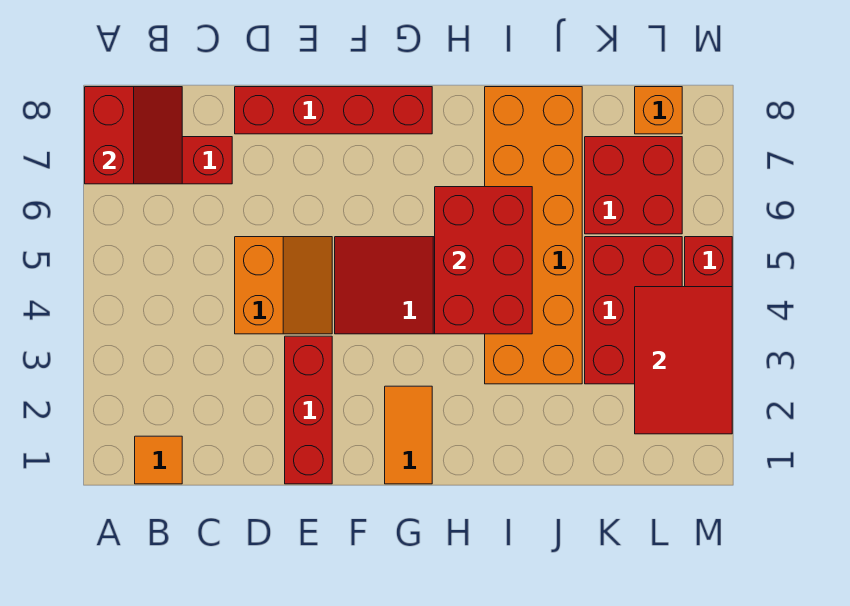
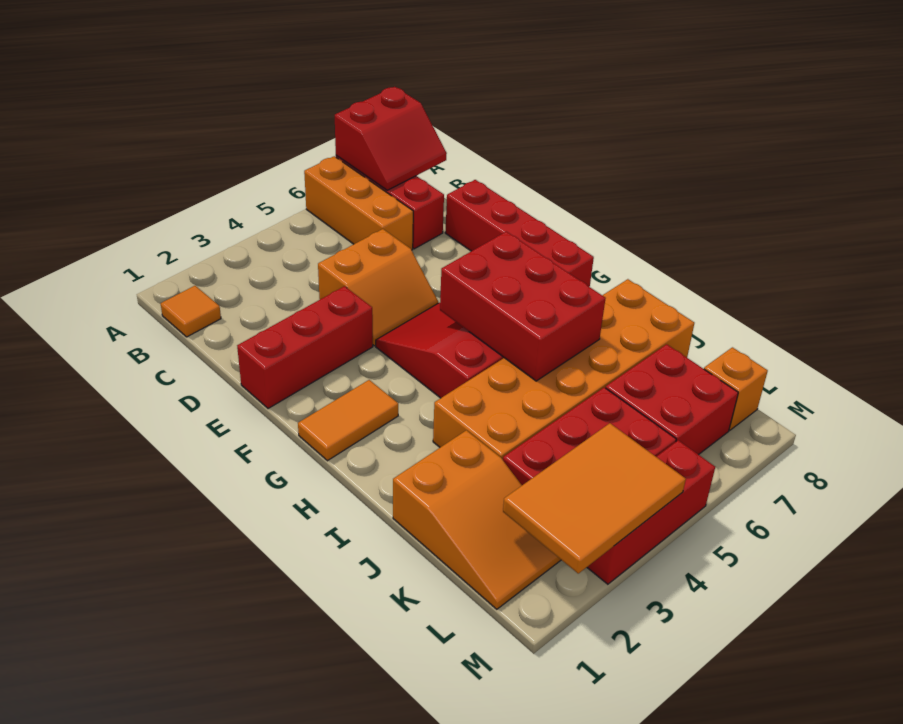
none -> orange 1x3 brick [304,156,413,250]
red 2x3 brick [435,187,532,334] -> red 2x3 brick turned to [440,232,606,381]
none -> orange 2x3 slope [393,430,561,609]
red 2x3 tile [635,287,732,434] -> orange 2x3 tile [503,423,686,573]

